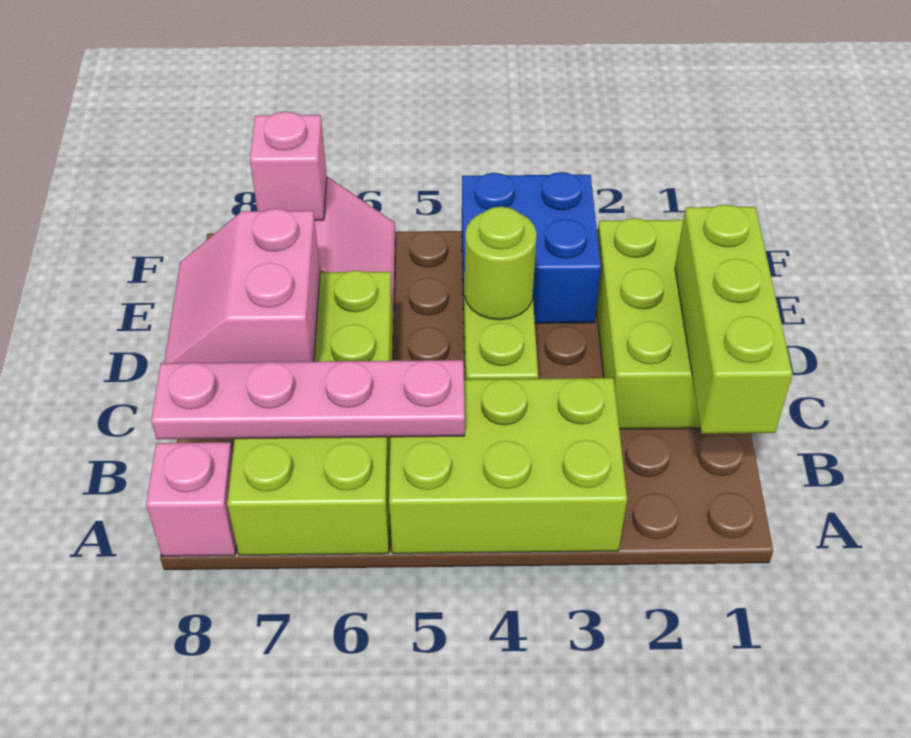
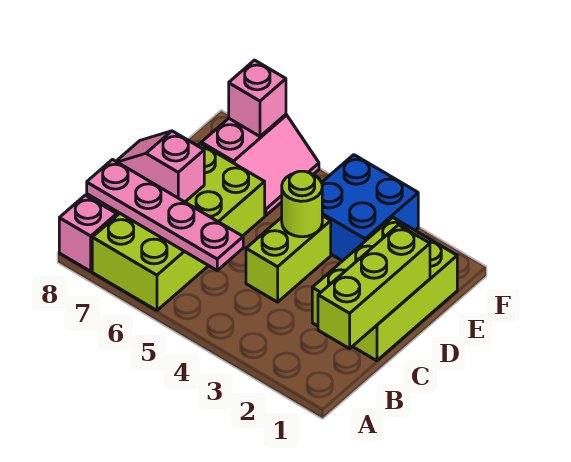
lime 2x3 brick [389,378,627,554] -> none
pink 2x2 slope [164,209,320,363] -> pink 1x2 slope [116,131,204,202]

